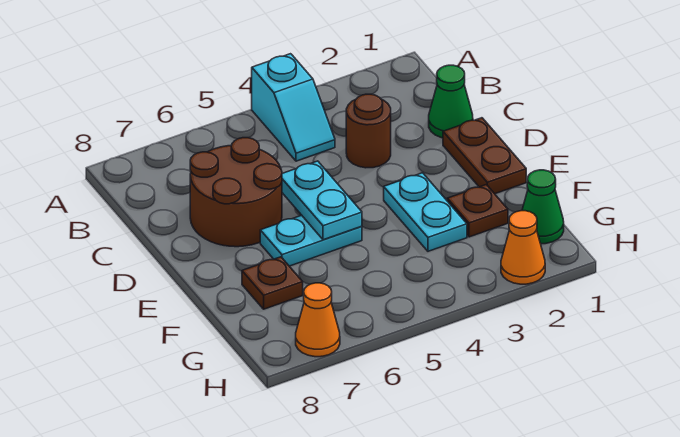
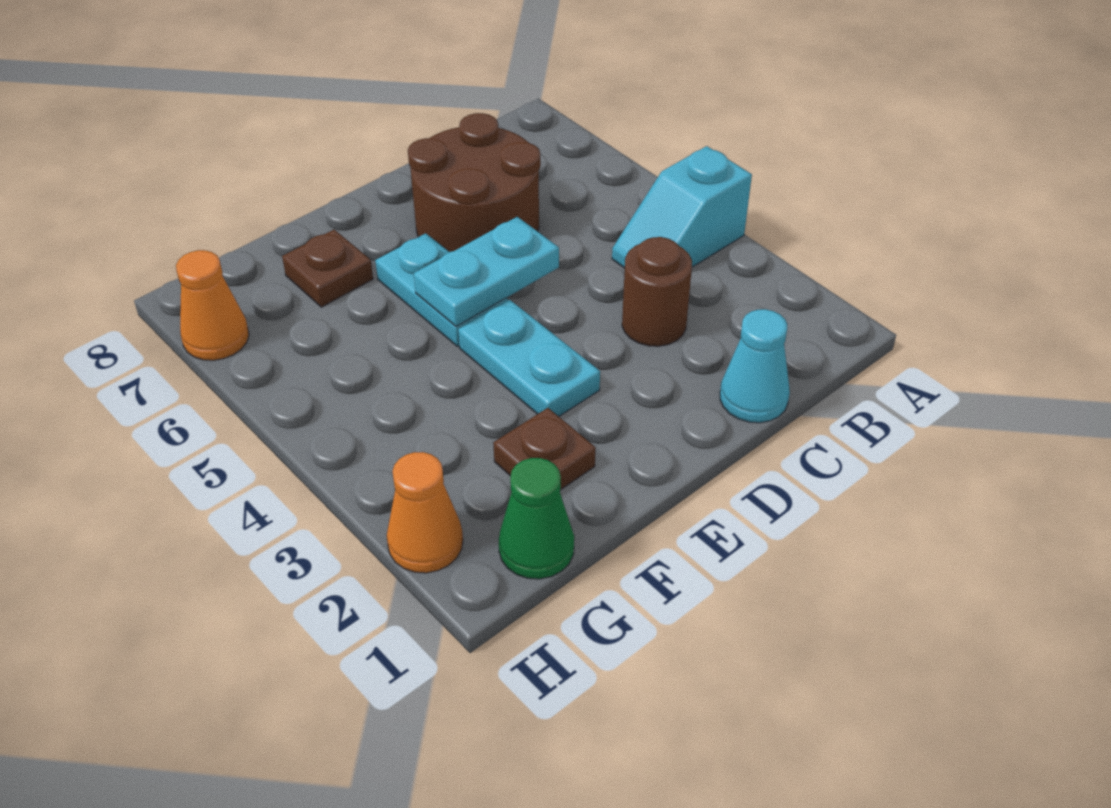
green 1x1 cone [429,65,473,138] -> cyan 1x1 cone [720,309,790,423]
brown 1x2 plate [443,118,526,194] -> none
cyan 1x2 plate [384,173,467,251] -> cyan 1x2 plate turned to [458,300,600,416]

